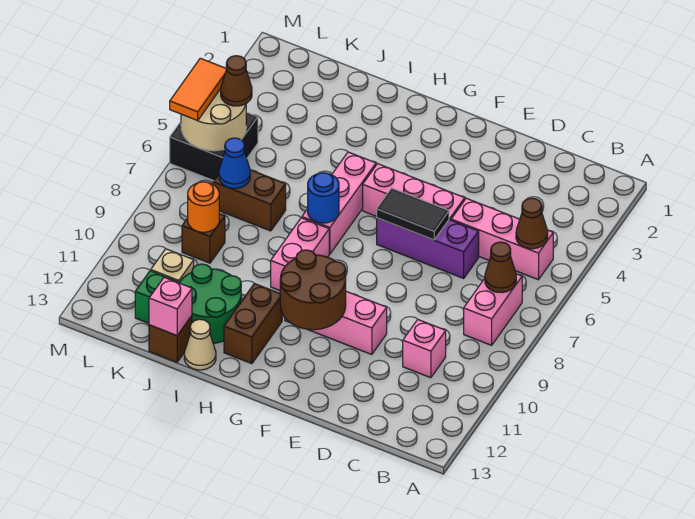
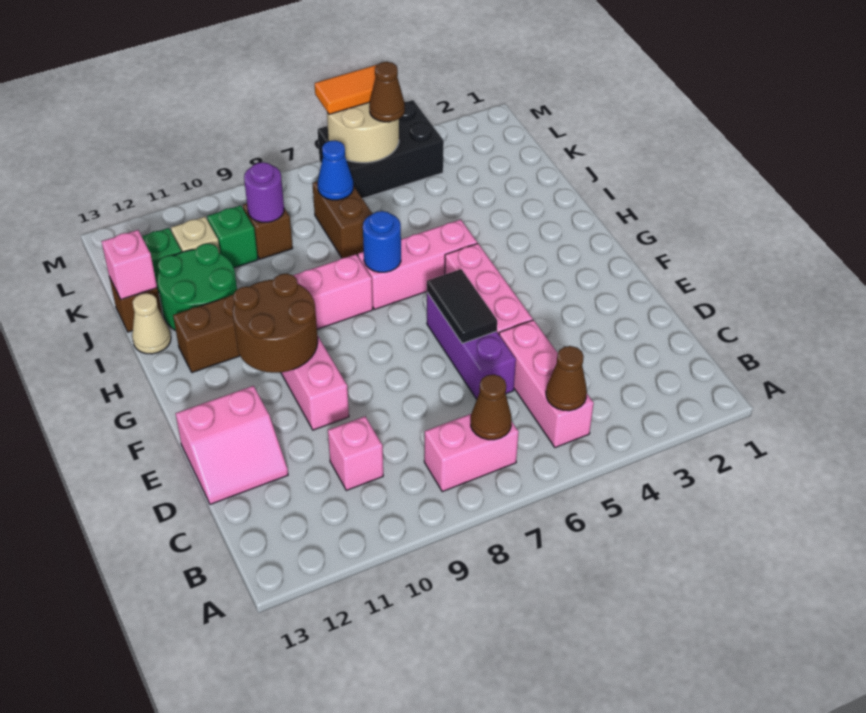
none -> pink 2x2 slope [175,386,288,504]
orange 1x1 round brick [188,182,219,232] -> purple 1x1 round brick [244,162,284,222]
none -> green 1x1 brick [207,205,258,268]
black 2x2 brick [170,112,258,181] -> black 2x3 brick [318,100,444,199]

